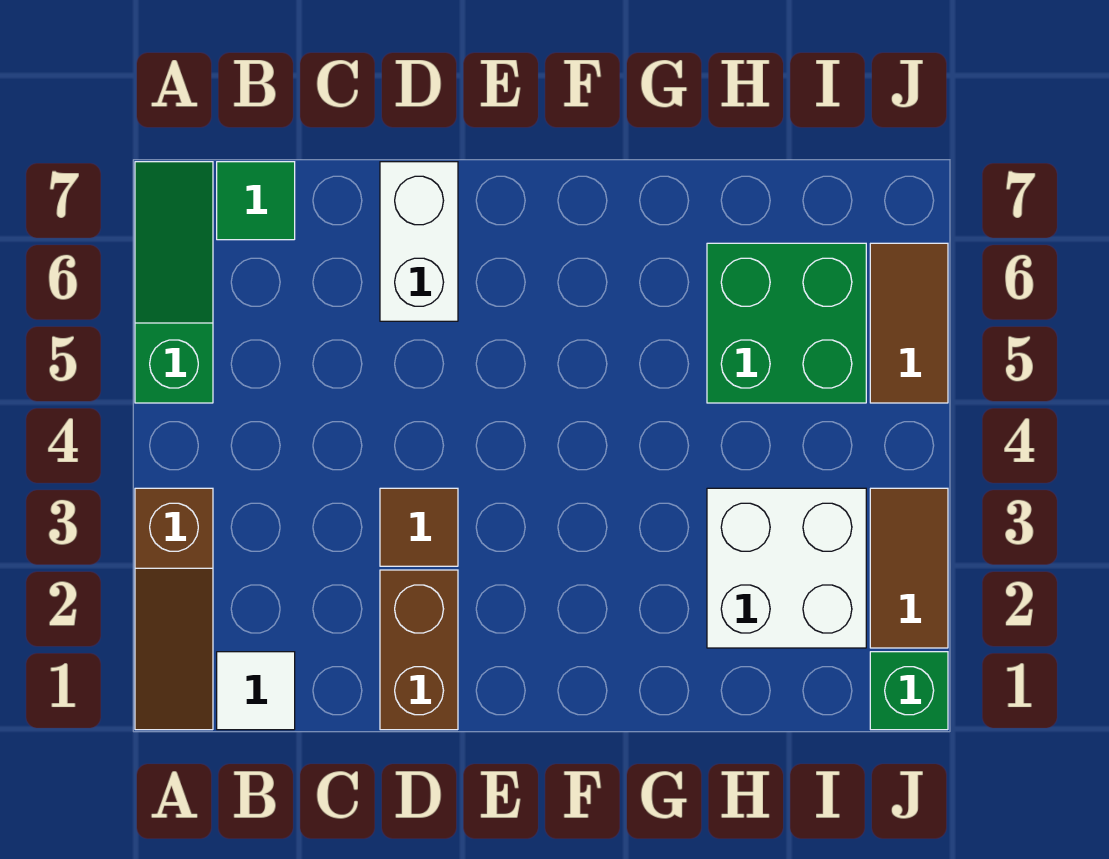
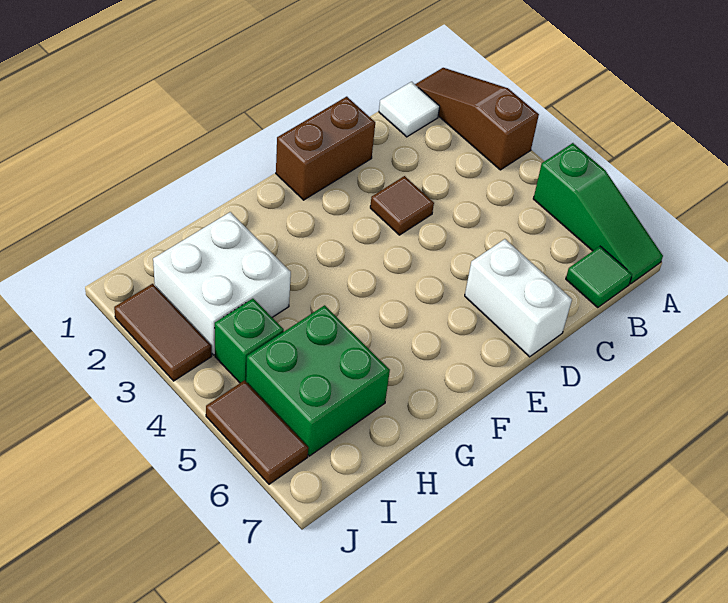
brown 1x2 brick [380,570,458,730] -> brown 1x2 brick turned to [276,97,375,200]
green 1x1 brick [870,652,948,730] -> green 1x1 brick moved to [215,299,284,383]

